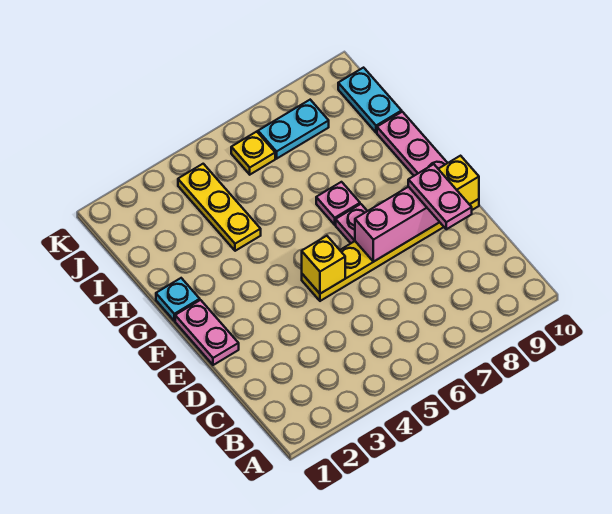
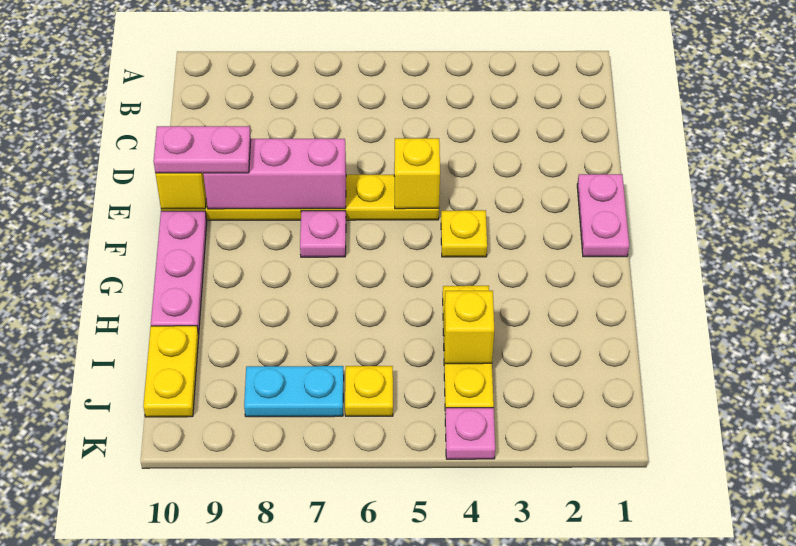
pink 1x2 plate [408,164,472,229] -> pink 1x2 plate turned to [154,126,251,173]
none -> yellow 1x1 plate [441,210,487,257]
cyan 1x1 plate [156,278,200,321] -> none
pink 1x1 plate [316,182,360,225] -> pink 1x1 plate moved to [445,408,495,459]
none -> yellow 1x1 brick [444,291,494,364]
cyan 1x2 plate [338,68,402,133] -> yellow 1x2 plate [143,326,199,417]

